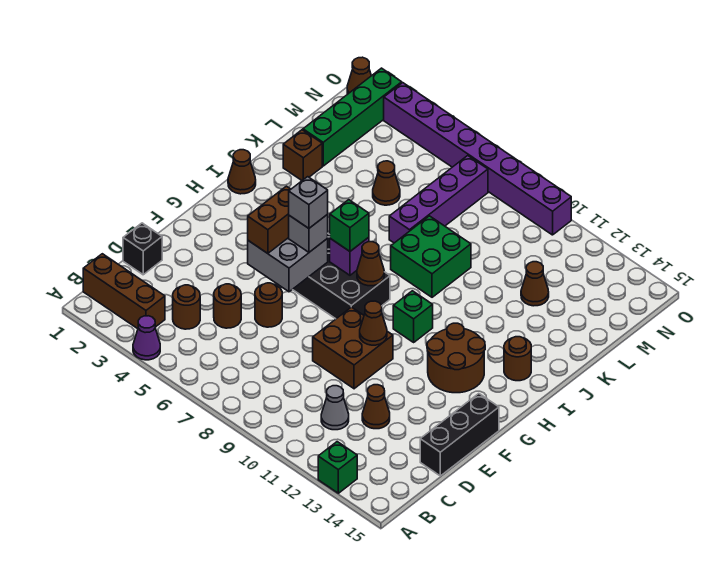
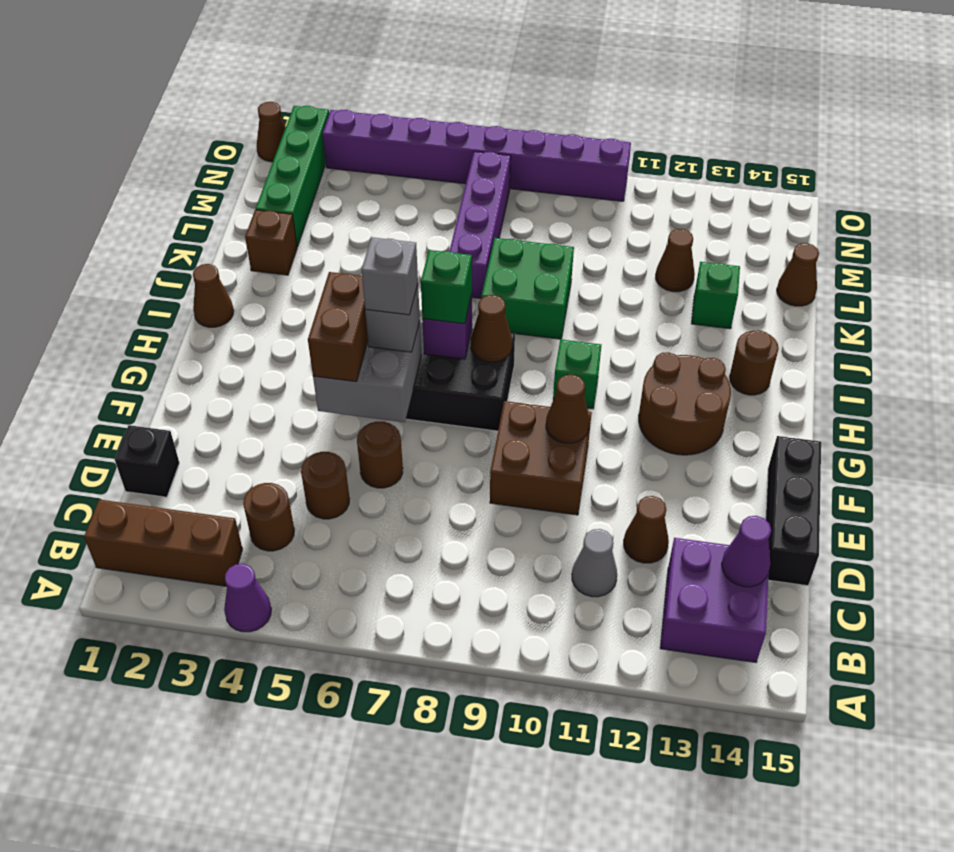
green 1x1 brick [318,442,357,493] -> green 1x1 brick moved to [692,262,740,329]
none -> purple 2x2 brick [660,538,770,662]
none -> purple 1x1 cone [722,516,771,587]
brown 1x1 cone [373,161,400,205] -> brown 1x1 cone moved to [777,243,819,306]

